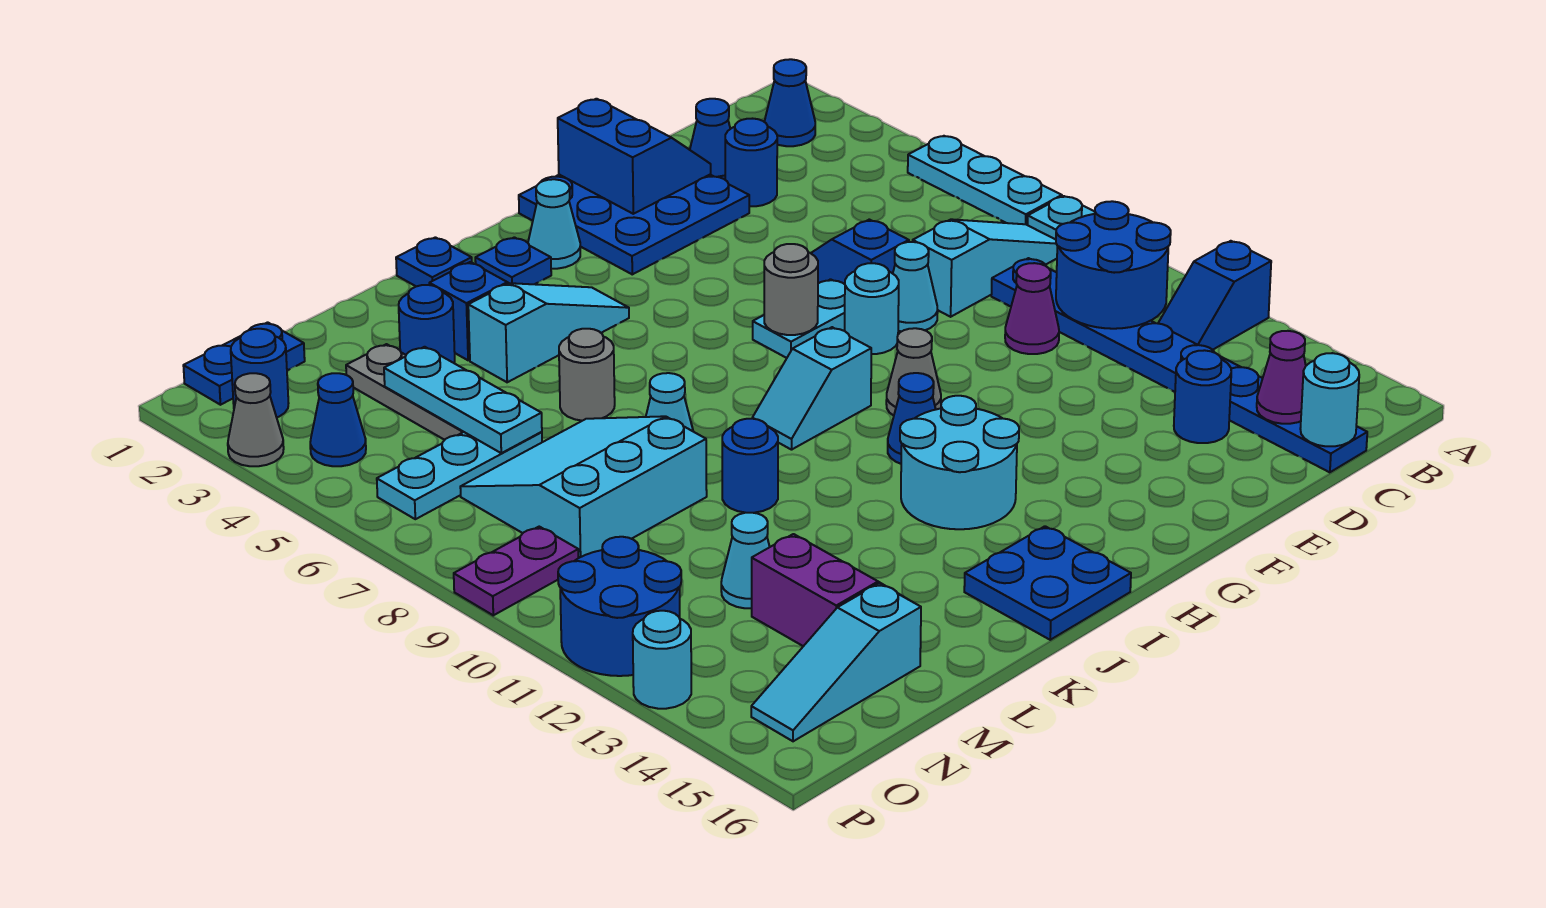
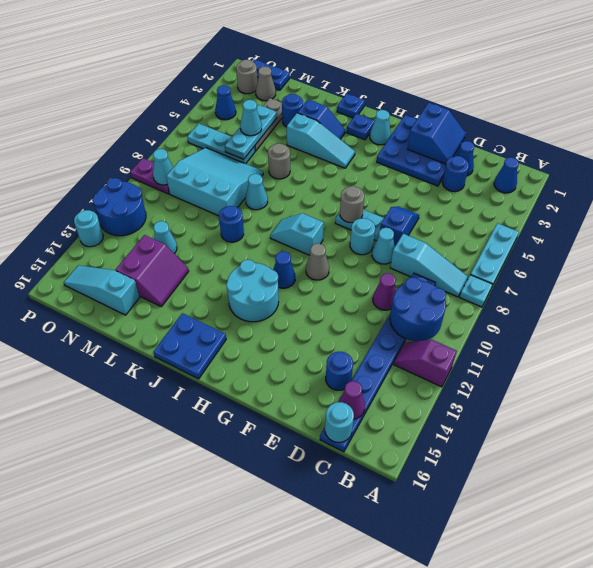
blue 1x2 slope [1158,241,1271,350] -> purple 1x2 slope [394,340,457,387]
none -> cyan 1x1 cone [240,100,262,136]
blue 1x1 round brick [231,329,289,417] -> grey 1x1 round brick [236,60,257,94]
none -> cyan 1x1 cone [153,149,173,185]
grey 1x1 cone [228,373,284,466] -> grey 1x1 cone moved to [256,66,276,101]

